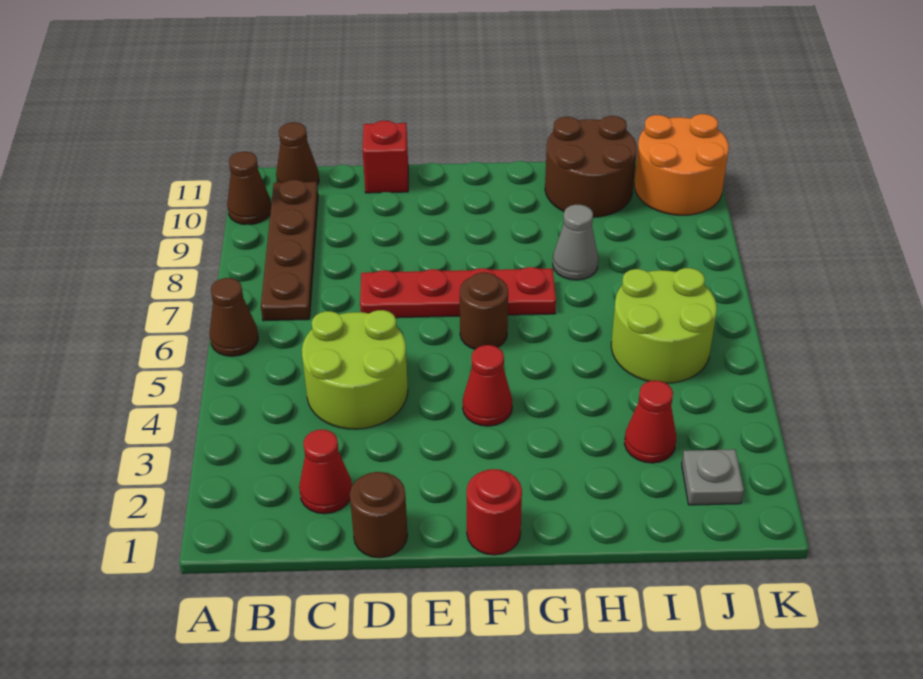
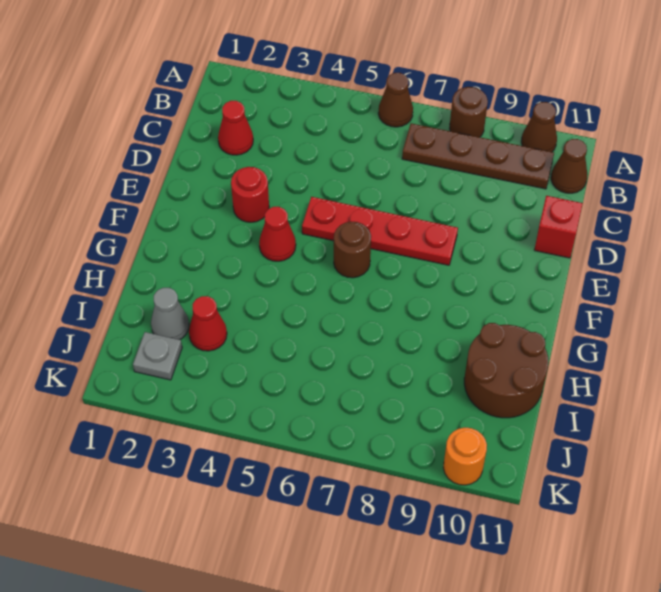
lime 2x2 round brick [302,310,408,429] -> none
brown 1x1 round brick [350,472,408,558] -> brown 1x1 round brick moved to [450,87,488,137]
red 1x4 plate [360,267,556,318] -> red 1x4 plate turned to [302,197,458,265]
red 1x1 round brick [467,469,522,555] -> red 1x1 round brick moved to [231,167,269,222]
grey 1x1 cone [553,205,598,280] -> grey 1x1 cone moved to [151,288,189,340]
lime 2x2 round brick [611,268,717,383] -> none
orange 2x2 round brick [634,114,729,215] -> orange 1x1 round brick [443,427,487,485]

